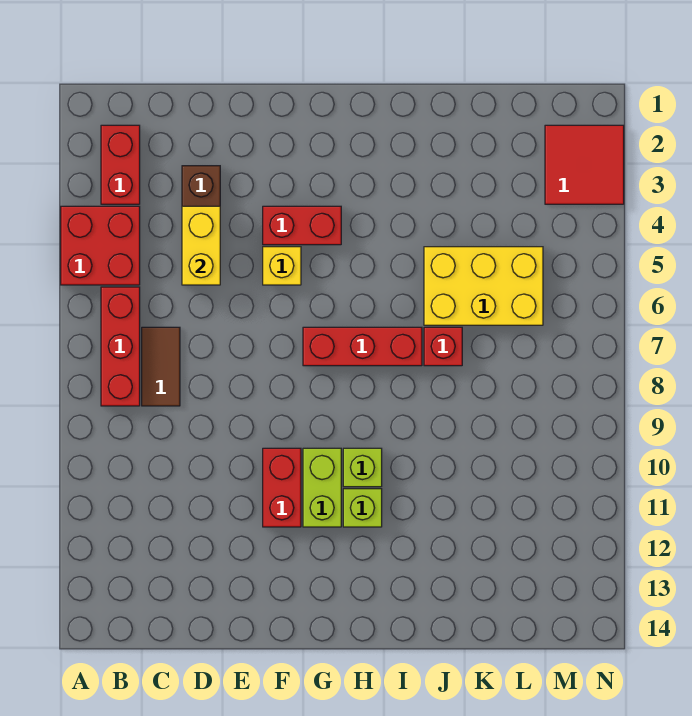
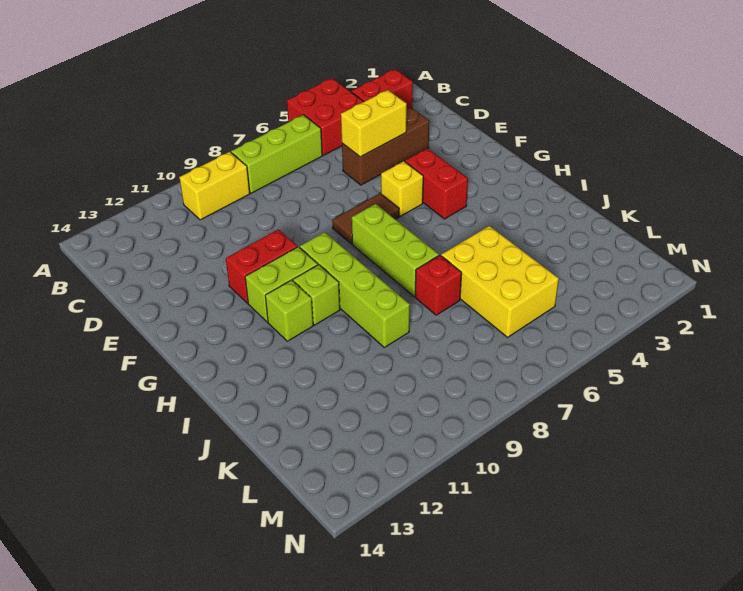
red 1x3 brick [101,287,140,406] -> lime 1x3 brick [231,115,322,193]
none -> yellow 1x2 brick [179,152,250,220]
brown 1x2 tile [142,327,180,406] -> brown 1x2 tile moved to [332,193,399,244]
red 1x3 brick [303,327,422,366] -> lime 1x3 brick [352,204,439,297]
none -> lime 1x4 brick [300,232,410,347]
red 2x2 tile [545,125,624,204] -> none

